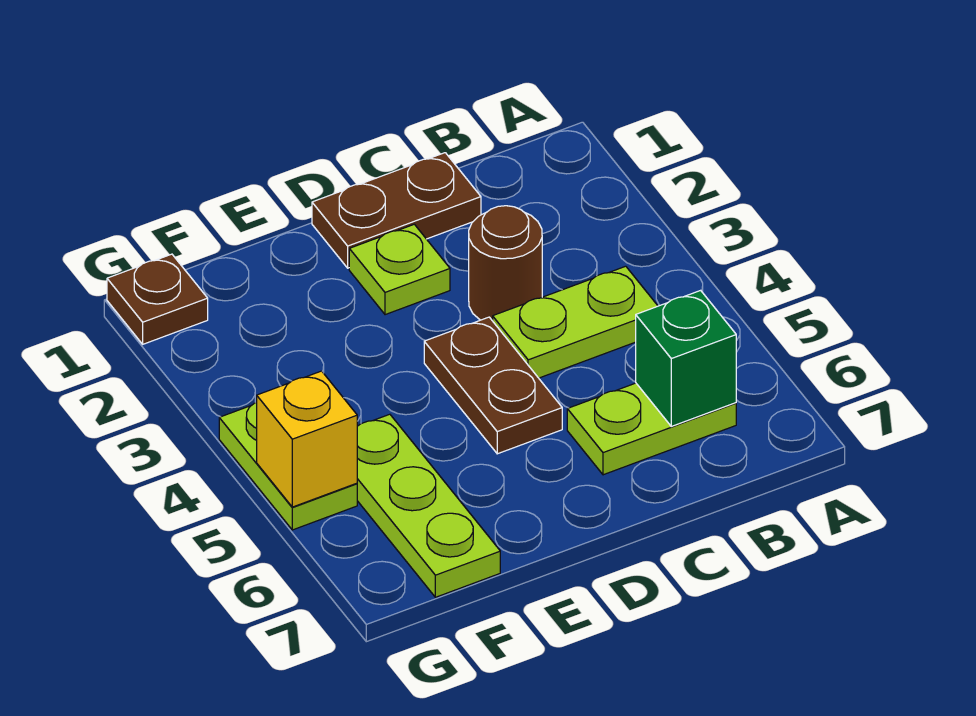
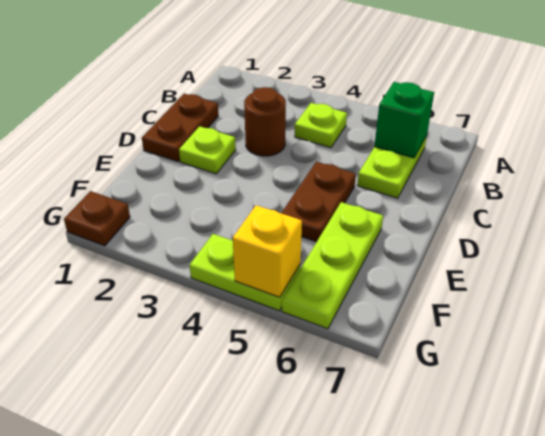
lime 1x2 plate [493,266,658,378] -> lime 1x1 plate [295,103,347,148]
brown 1x2 plate [424,317,562,454] -> brown 1x2 plate turned to [281,162,356,242]
lime 1x3 plate [357,414,500,597] -> lime 1x3 plate turned to [282,202,383,329]

